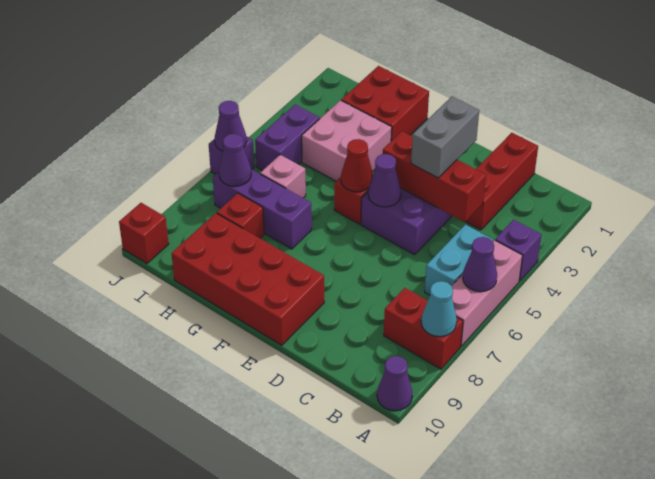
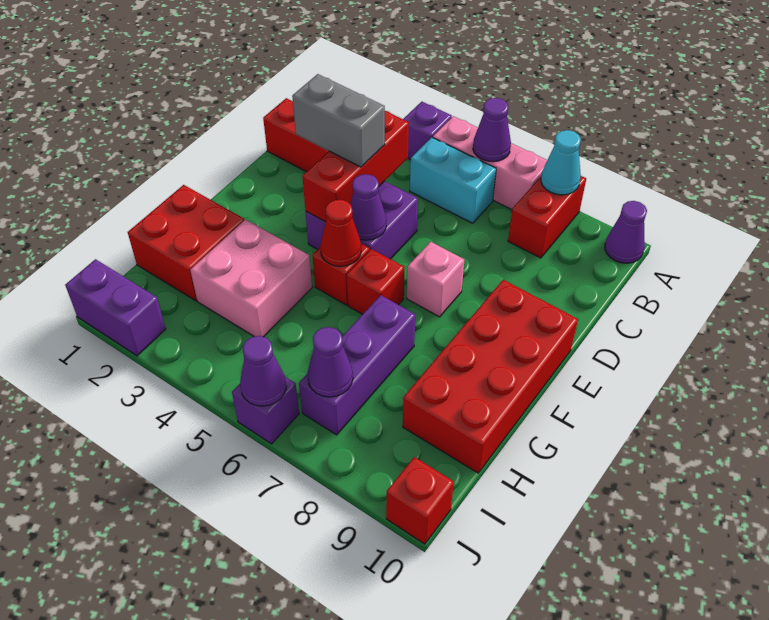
pink 1x1 brick [260,155,306,198] -> pink 1x1 brick moved to [407,242,464,317]
red 1x1 brick [217,193,264,238] -> red 1x1 brick moved to [347,249,404,314]
purple 1x2 brick [255,105,320,171] -> purple 1x2 brick moved to [65,259,166,356]

